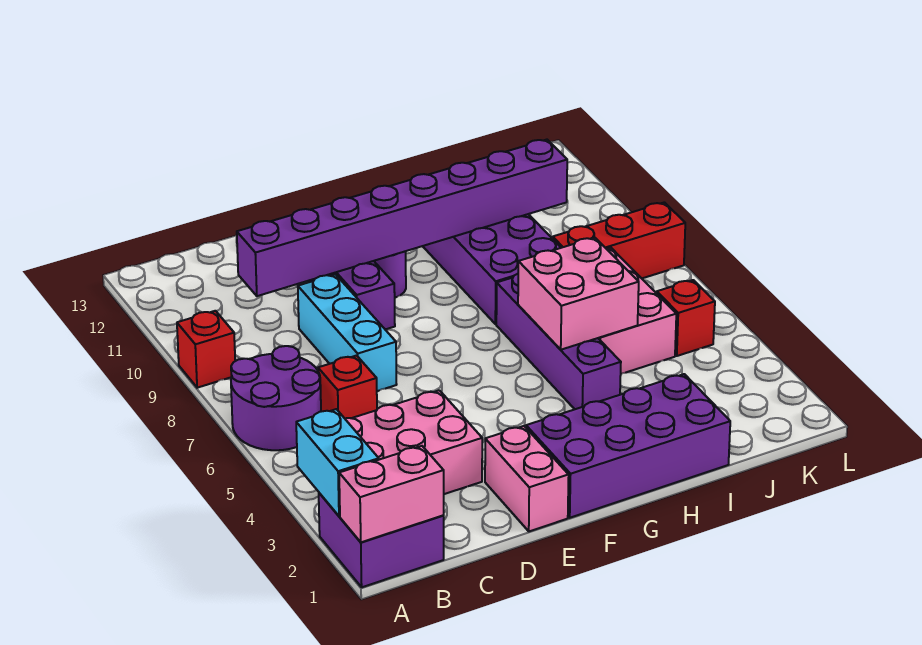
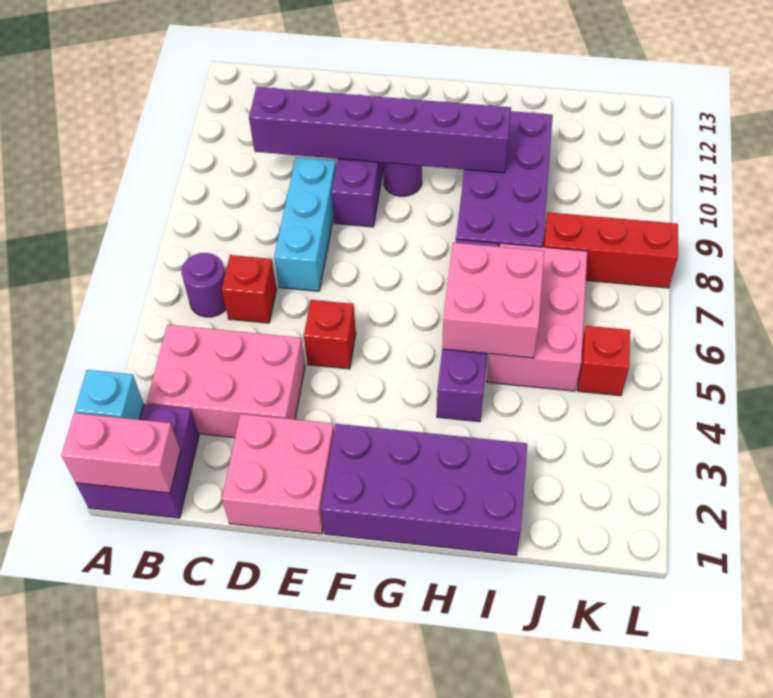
cyan 1x2 brick [296,409,379,516] -> cyan 1x1 brick [75,370,144,420]
purple 2x2 round brick [231,346,321,450] -> purple 1x1 round brick [182,253,226,317]
red 1x1 brick [177,311,235,388] -> red 1x1 brick moved to [304,300,356,369]
purple 1x8 brick [237,140,567,296] -> purple 1x6 brick [249,87,511,173]
pink 1x2 brick [485,426,569,531] -> pink 2x2 brick [222,414,334,534]

